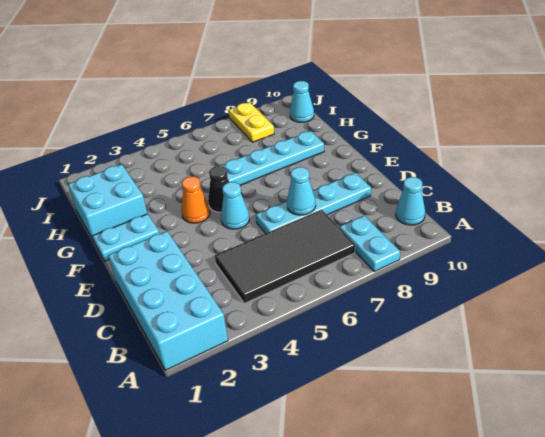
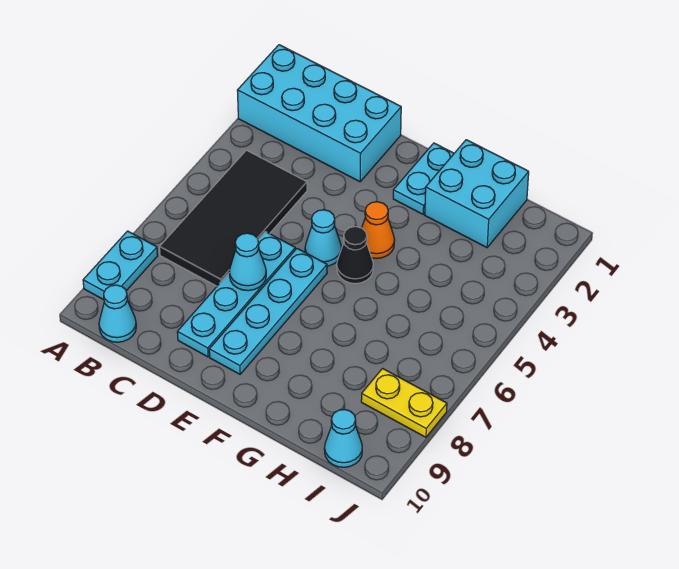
cyan 1x2 plate [340,216,400,272] -> cyan 1x2 plate turned to [83,231,158,300]
cyan 1x4 plate [220,131,324,185] -> cyan 1x4 plate moved to [209,249,327,374]

